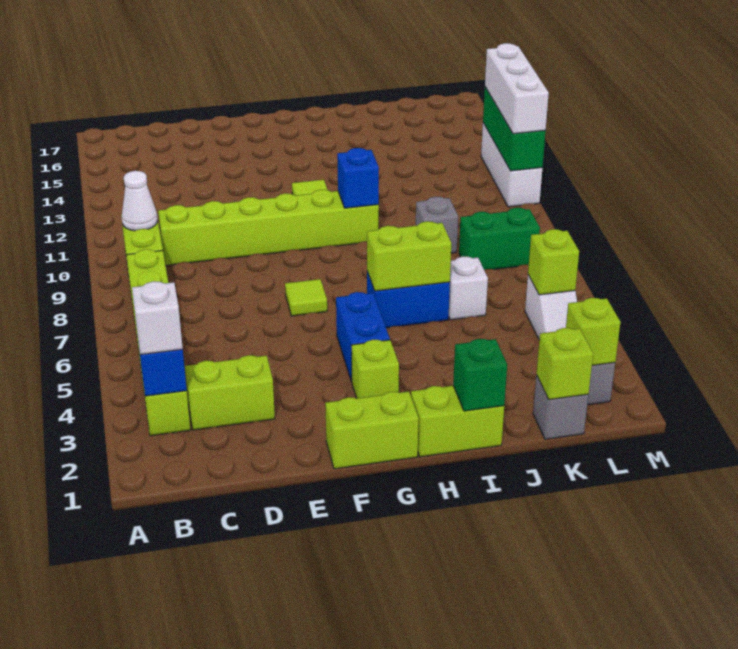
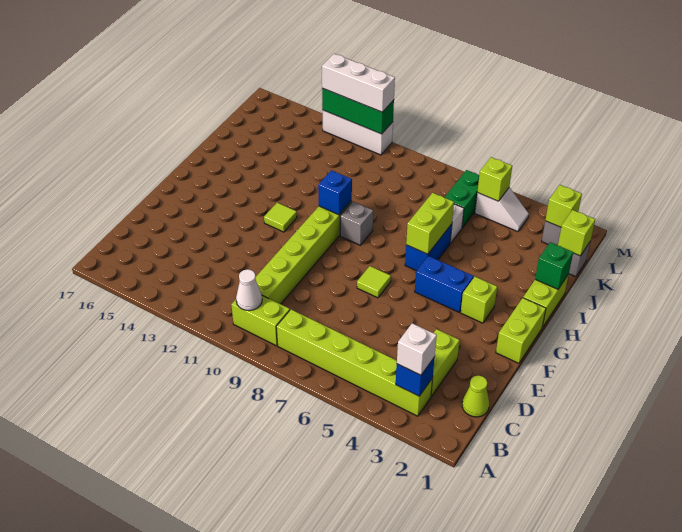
none -> lime 1x1 cone [462,375,489,417]
grey 1x1 brick [416,197,458,253] -> grey 1x1 brick moved to [340,202,373,245]
green 1x2 brick [459,208,540,270] -> green 1x2 brick moved to [444,170,479,228]

